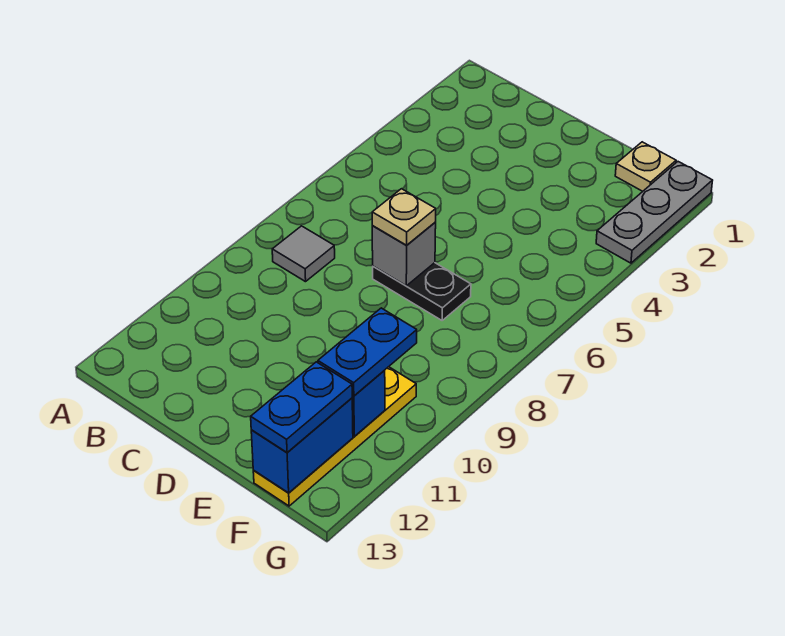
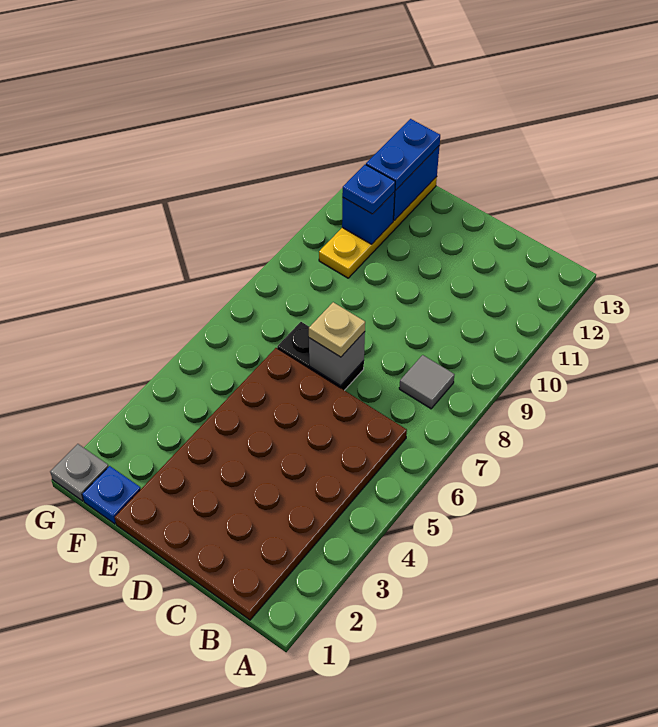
none -> brown 4x6 plate [115,348,407,620]
tan 1x1 plate [615,142,676,191] -> blue 1x1 plate [82,466,141,524]
blue 1x2 plate [318,308,417,396] -> blue 1x1 plate [342,165,395,214]
grey 1x3 plate [596,162,713,263] -> grey 1x1 plate [50,444,109,501]

